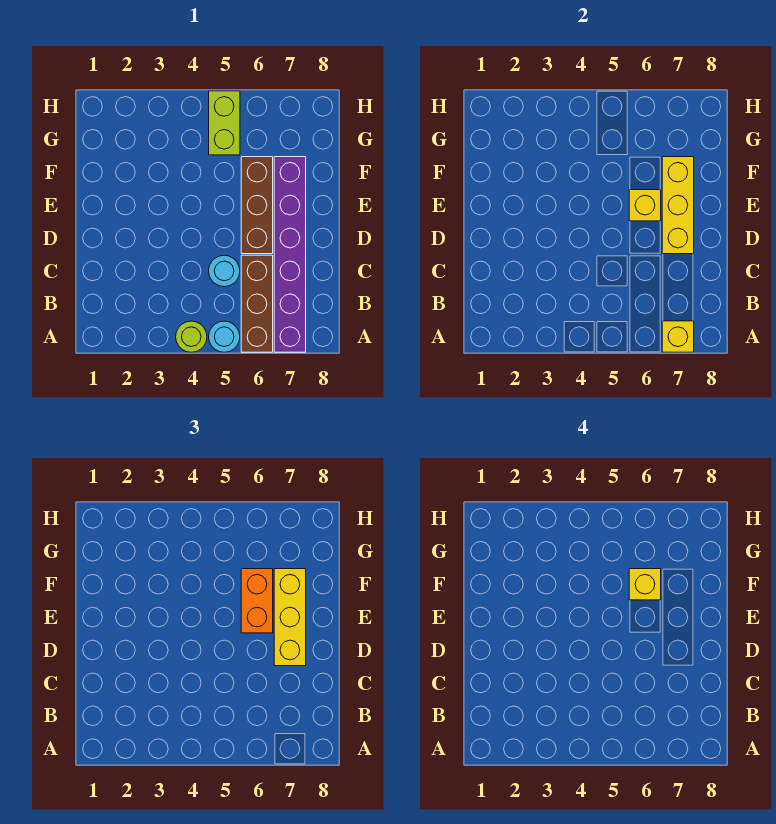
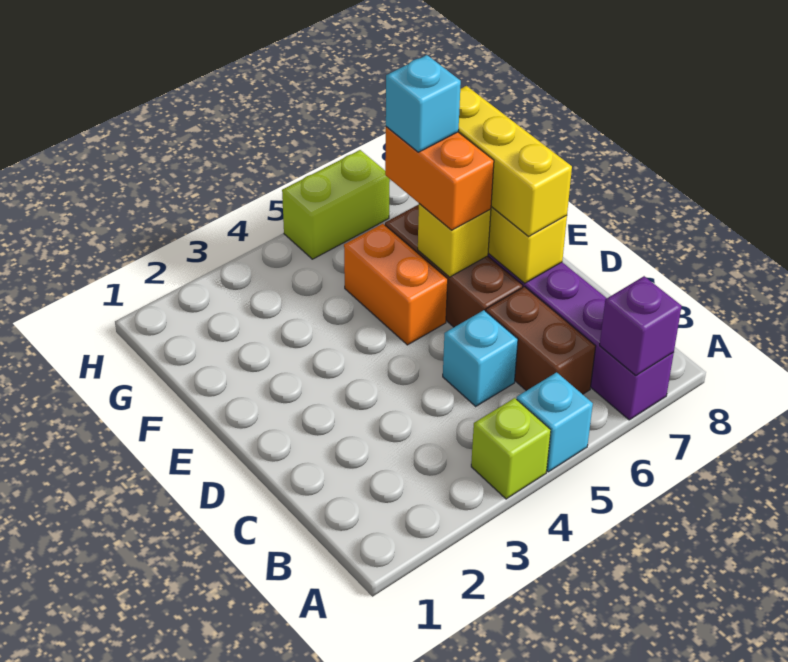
lime 1x1 round brick [176,321,207,352] -> lime 1x1 brick [471,398,551,499]
cyan 1x1 round brick [209,321,240,352] -> cyan 1x1 brick [517,372,593,472]
brown 1x3 brick [241,255,273,352] -> brown 1x2 brick [486,287,596,394]
yellow 1x1 brick [662,321,694,352] -> purple 1x1 brick [600,276,682,375]
cyan 1x1 round brick [209,255,240,287] -> cyan 1x1 brick [443,310,518,406]
none -> orange 1x2 brick [344,224,448,345]
yellow 1x1 brick [629,569,661,600] -> cyan 1x1 brick [386,55,461,152]
lime 1x2 brick [209,91,240,155] -> lime 1x2 brick turned to [282,150,390,259]

